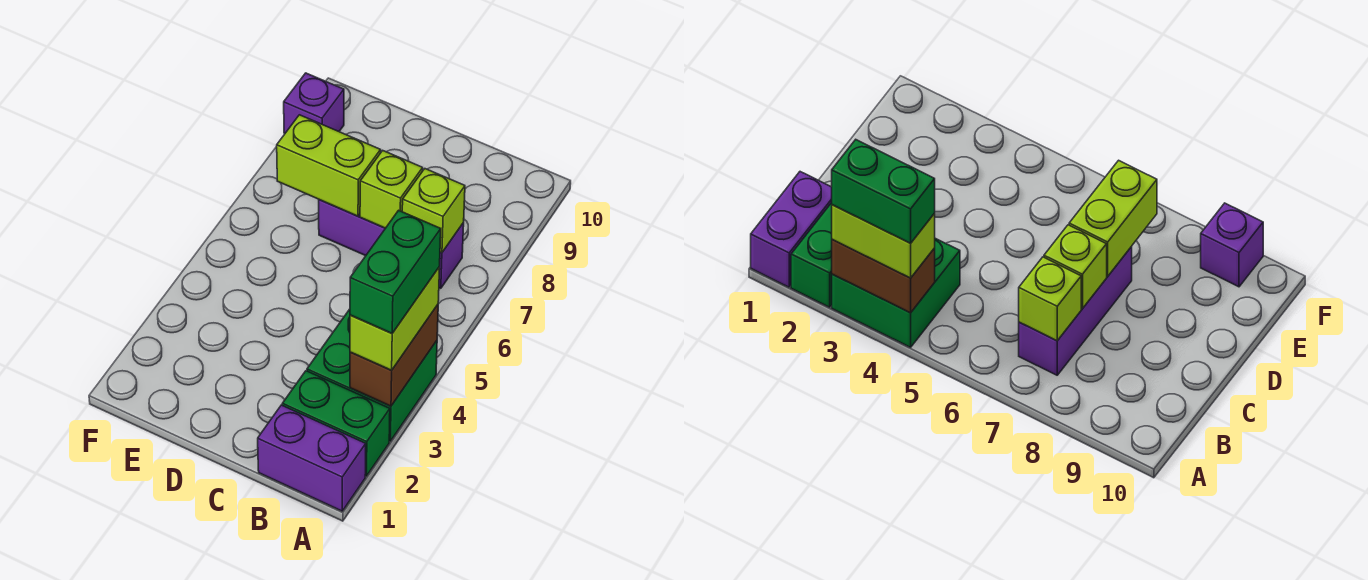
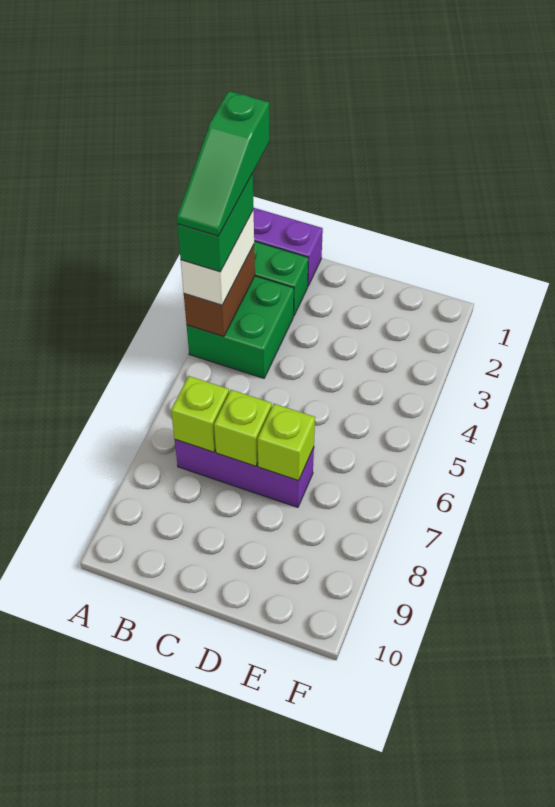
none -> green 1x3 slope [177,91,269,236]
lime 1x2 brick [350,267,440,370] -> white 1x2 brick [181,210,254,305]
lime 1x2 brick [277,115,381,216] -> lime 1x1 brick [258,404,315,481]
purple 1x1 brick [284,73,344,134] -> none

